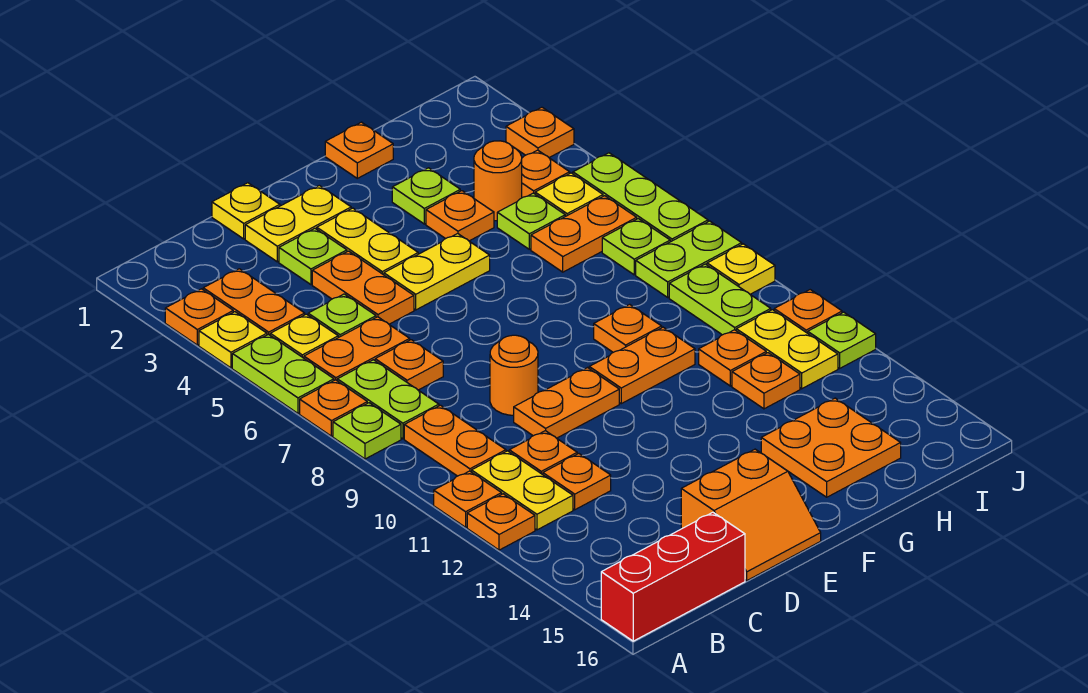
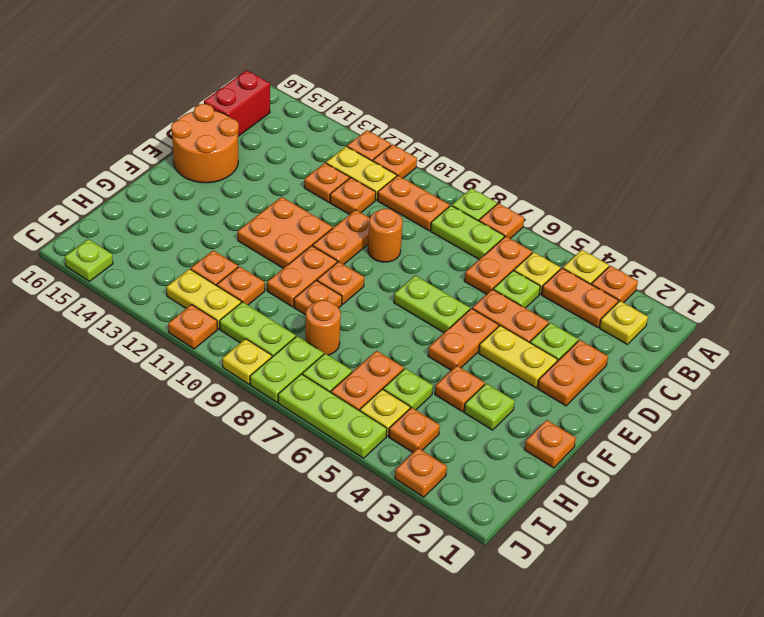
lime 1x2 plate [232,334,334,413] -> lime 1x2 plate moved to [394,275,470,333]
red 1x3 brick [601,512,745,641] -> red 1x2 brick [204,70,270,136]
orange 1x1 plate [375,340,443,390] -> orange 1x1 plate moved to [317,261,364,304]
yellow 1x1 plate [212,183,280,239] -> yellow 1x1 plate moved to [599,301,648,345]
yellow 1x2 plate [245,185,351,262] -> orange 1x2 plate [538,340,608,406]
orange 2x2 slope [681,449,821,580] -> orange 2x2 round brick [171,104,239,183]
yellow 1x2 plate [384,234,490,310] -> orange 1x2 plate [428,309,499,370]
orange 2x2 plate [761,398,901,497] -> orange 2x2 plate moved to [238,197,333,268]
orange 1x1 round brick [474,141,522,221] -> orange 1x1 round brick moved to [305,300,341,355]
lime 1x1 plate [808,312,876,368] -> lime 1x1 plate moved to [65,239,113,281]

